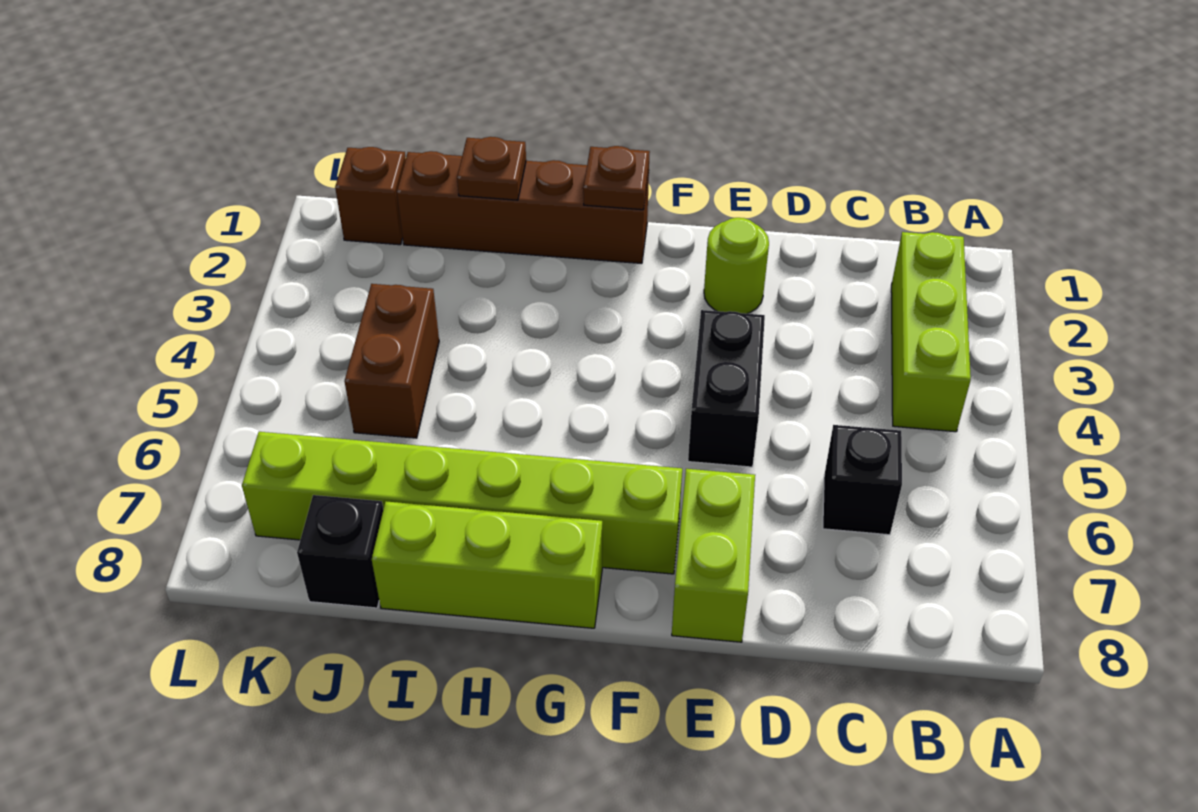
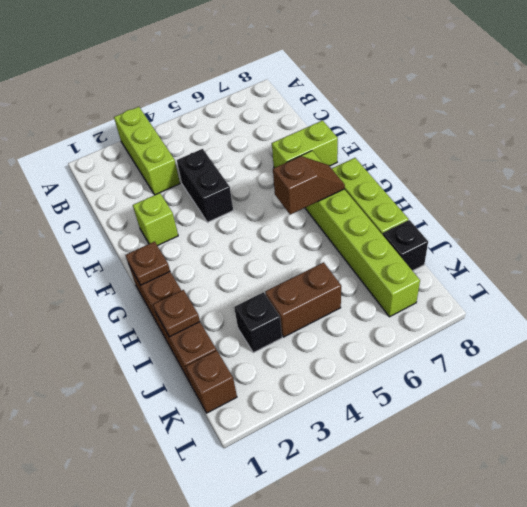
lime 1x3 brick [891,232,971,432] -> lime 1x3 brick turned to [114,107,180,195]
black 1x1 brick [823,425,902,535] -> black 1x1 brick moved to [234,292,282,353]
lime 1x1 round brick [704,218,769,314] -> lime 1x1 brick [133,193,178,246]
black 1x2 brick [688,310,765,467] -> black 1x2 brick turned to [177,149,233,222]
none -> brown 1x2 slope [273,156,345,215]

